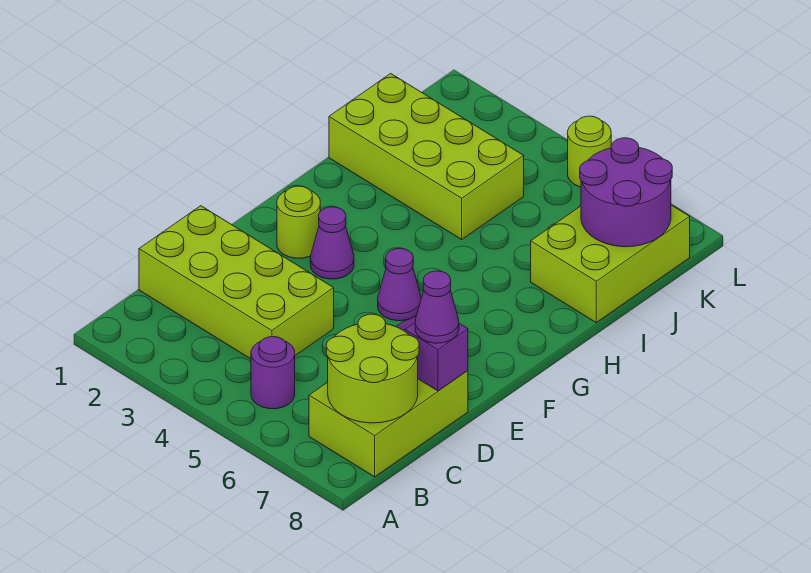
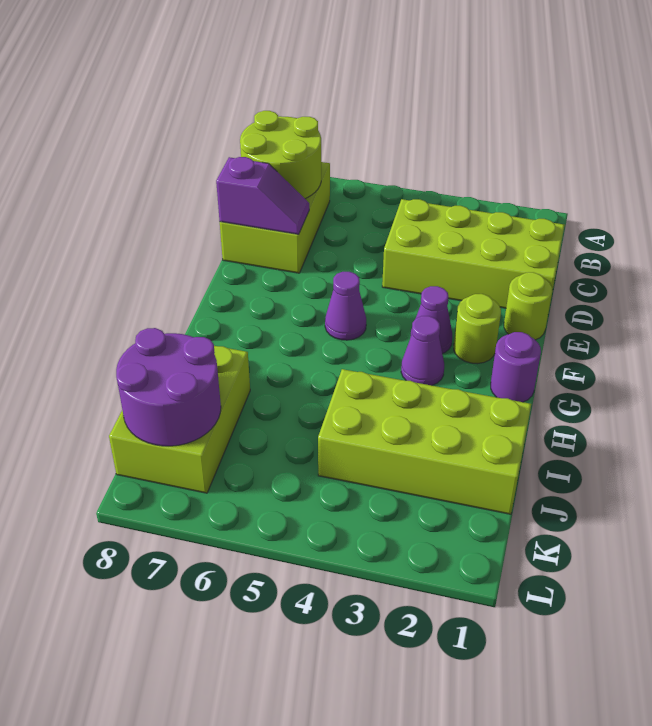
purple 1x1 round brick [251,337,295,409] -> purple 1x1 round brick moved to [491,332,541,402]
purple 1x1 cone [415,271,459,343] -> purple 1x1 cone moved to [401,316,444,385]
lime 1x1 round brick [568,116,611,187] -> lime 1x1 round brick moved to [504,272,552,340]

